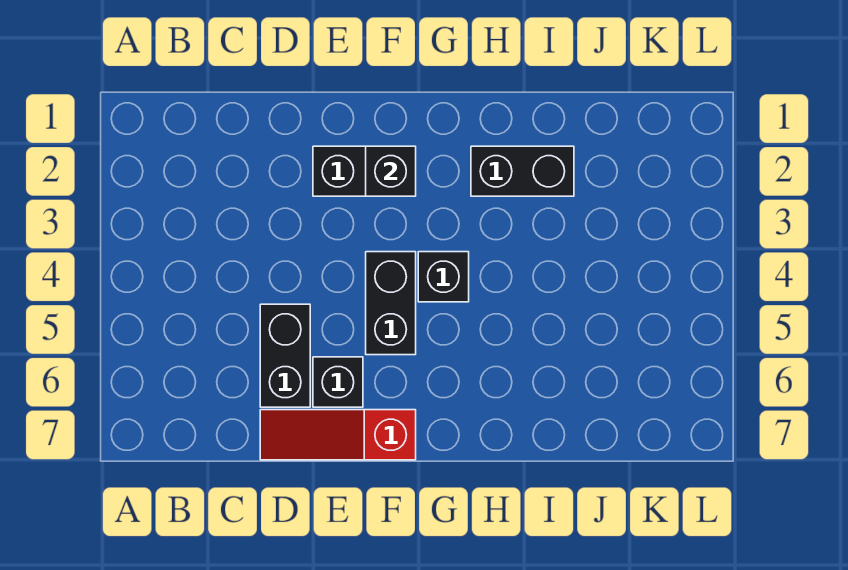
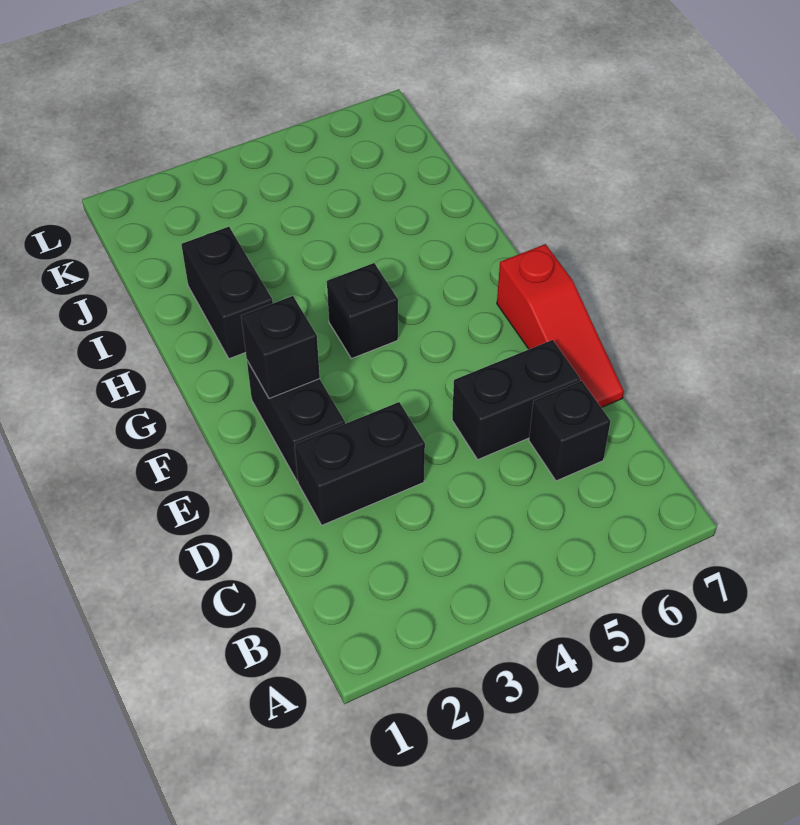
black 1x1 brick [313,357,363,407] -> black 1x1 brick moved to [529,381,611,481]
black 1x2 brick [366,252,416,355] -> black 1x2 brick moved to [295,402,425,525]

